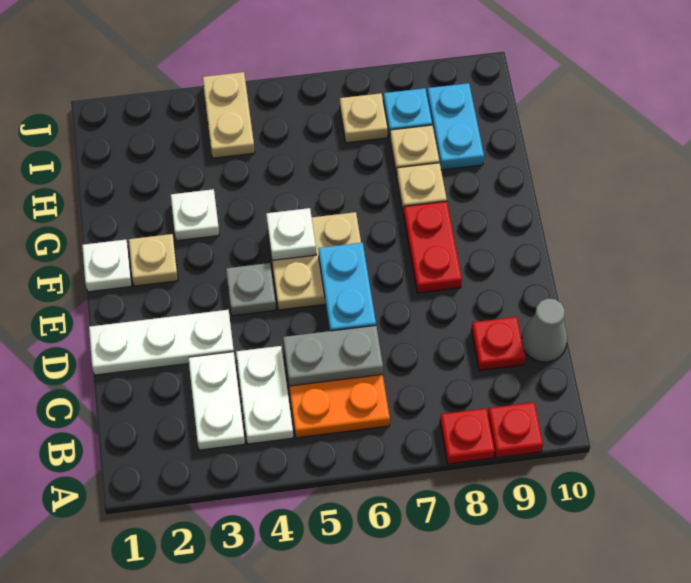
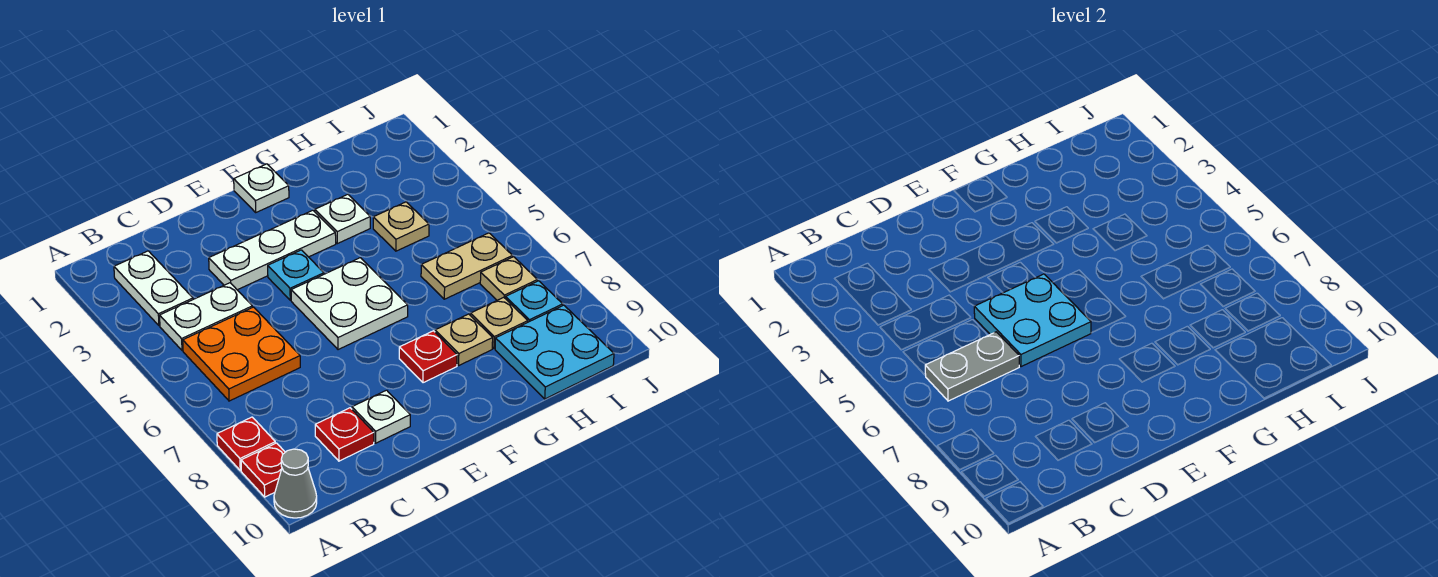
white 1x2 plate [188,352,245,450] -> white 1x2 plate turned to [114,251,193,326]
grey 1x2 plate [283,325,383,386] -> grey 1x2 plate turned to [925,332,1019,401]
grey 1x1 cone [522,299,567,362] -> grey 1x1 cone moved to [274,449,317,518]
white 1x3 plate [89,310,234,375] -> white 1x3 plate turned to [209,210,336,290]
cyan 1x2 plate [318,243,376,331] -> cyan 2x2 plate [974,274,1091,367]
grey 1x1 plate [226,263,276,316] -> cyan 1x1 plate [268,250,324,300]
tan 2x2 plate [267,212,361,310] -> white 2x2 plate [291,258,408,350]
red 1x2 plate [403,201,462,293] -> red 1x1 plate [399,331,457,383]
tan 1x1 plate [129,234,178,286] -> tan 1x1 plate moved to [373,202,429,251]
white 1x1 plate [266,208,316,260] -> white 1x1 plate moved to [352,390,410,443]
cyan 1x2 plate [427,83,484,170] -> cyan 2x2 plate [495,305,614,399]
tan 1x2 plate [202,72,255,158] -> tan 1x2 plate moved to [421,233,513,299]

